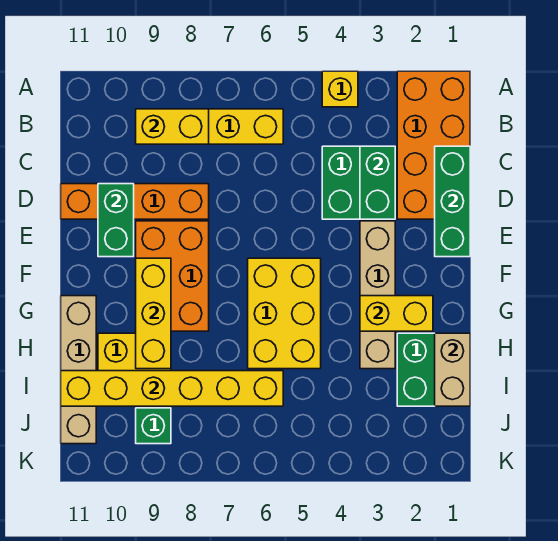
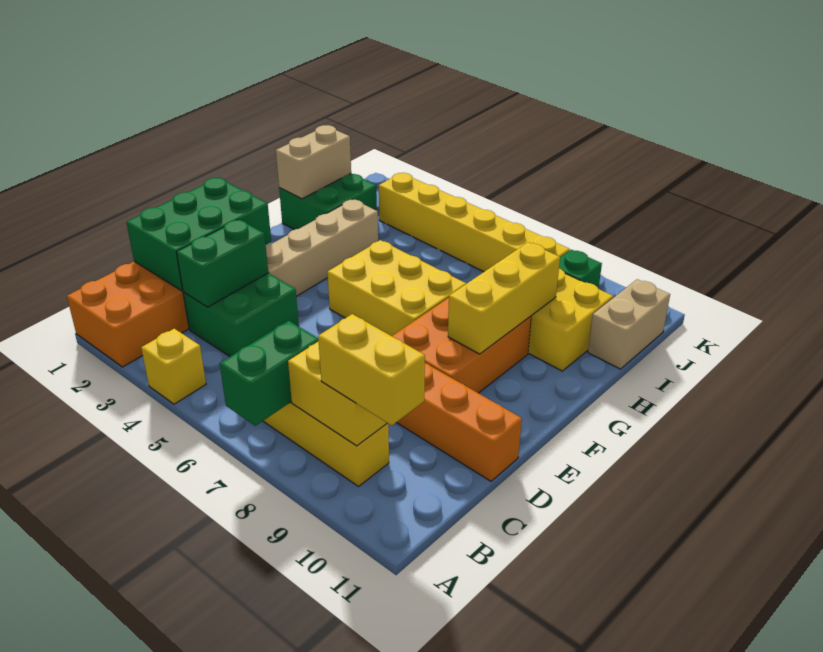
green 1x3 brick [435,146,470,257] -> green 2x3 brick [126,178,271,291]
green 1x2 brick [98,184,134,257] -> green 1x2 brick moved to [220,321,319,426]
yellow 2x3 brick [248,258,321,369] -> yellow 2x3 brick turned to [327,240,466,336]
yellow 1x2 brick [360,296,433,331] -> yellow 1x2 brick moved to [318,314,425,425]
tan 1x4 brick [61,296,96,444] -> tan 1x2 brick [588,279,670,369]
yellow 1x6 brick [61,371,283,406] -> yellow 1x6 brick moved to [379,173,570,272]

